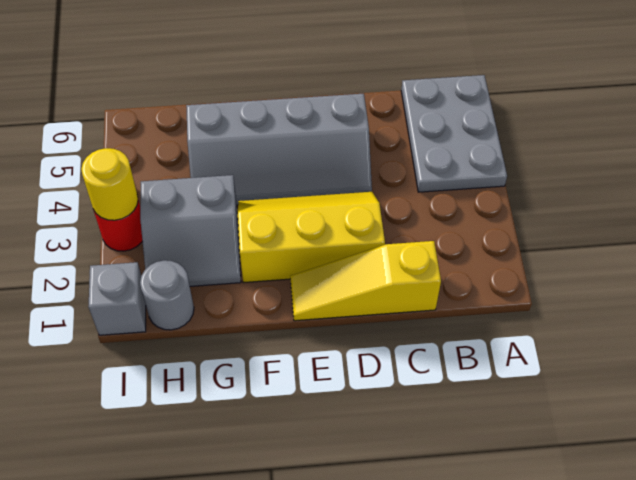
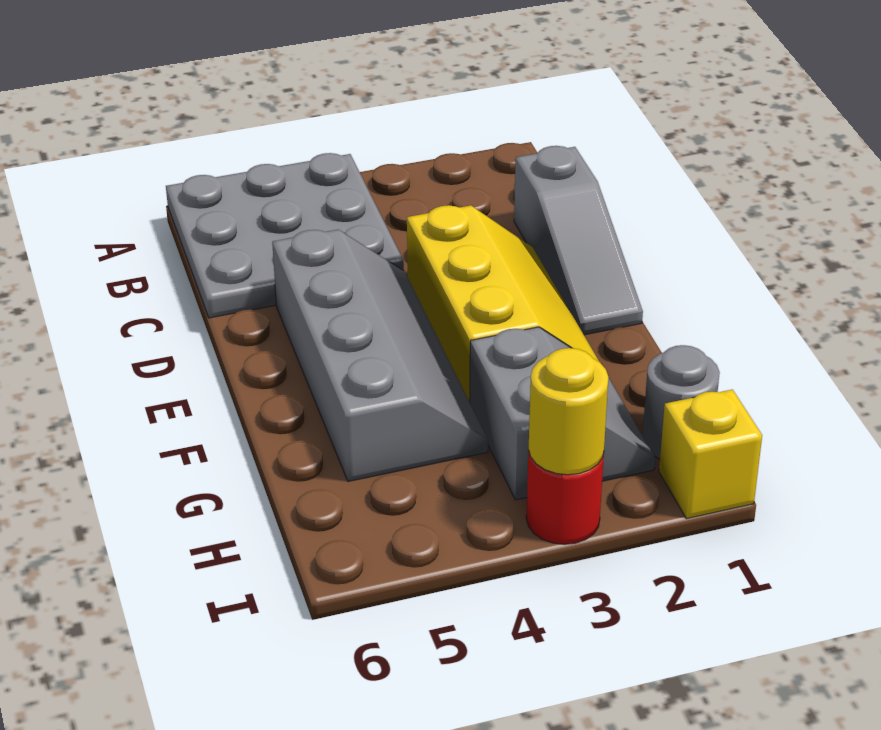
grey 2x3 plate [401,75,507,192] -> grey 3x3 plate [166,153,404,318]
yellow 1x3 slope [290,241,441,321] -> grey 1x3 slope [514,146,643,335]
yellow 2x3 slope [238,192,385,283] -> yellow 2x3 slope turned to [407,205,599,402]
grey 1x1 brick [88,262,146,335] -> yellow 1x1 brick [659,389,762,519]

